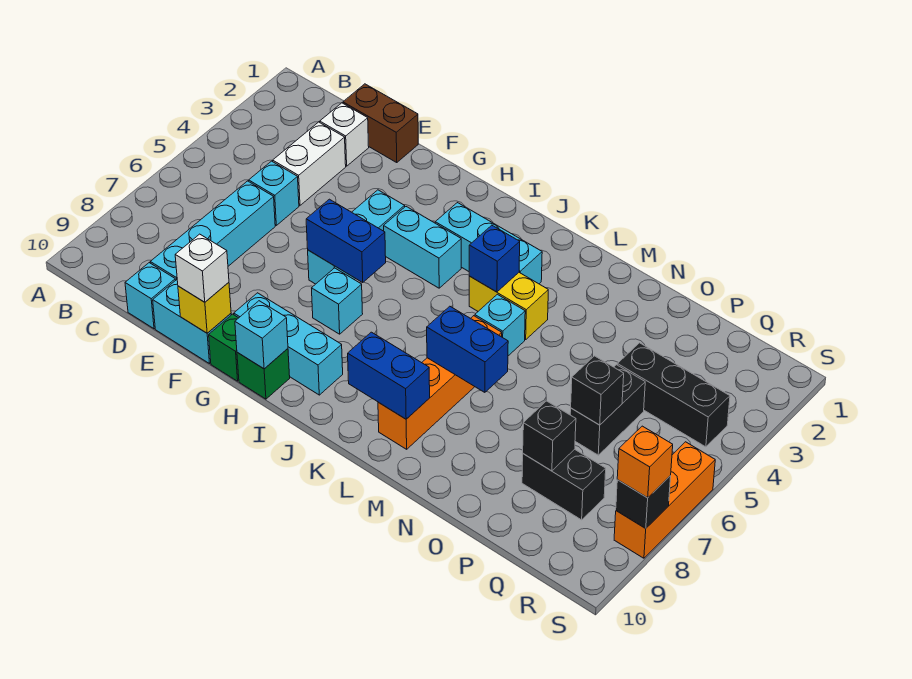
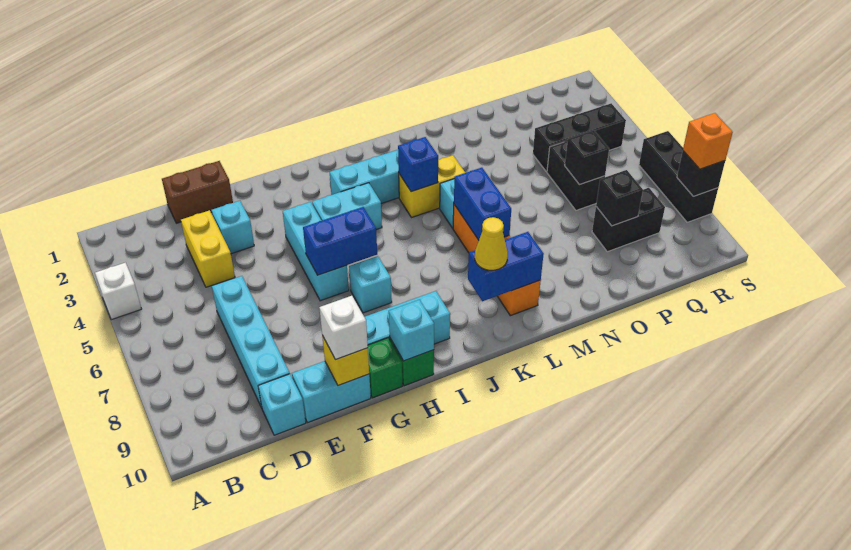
white 1x1 brick [320,103,369,166] -> white 1x1 brick moved to [95,263,141,320]
white 1x2 brick [273,122,346,205] -> yellow 1x2 brick [181,210,235,287]
cyan 1x1 brick [249,161,299,225] -> cyan 1x1 brick moved to [212,201,254,254]
none -> yellow 1x1 cone [475,217,508,270]
blue 1x2 brick [427,306,508,392] -> blue 1x2 brick turned to [454,168,511,240]
orange 1x3 brick [614,442,715,558] -> black 1x3 brick [639,131,718,222]

